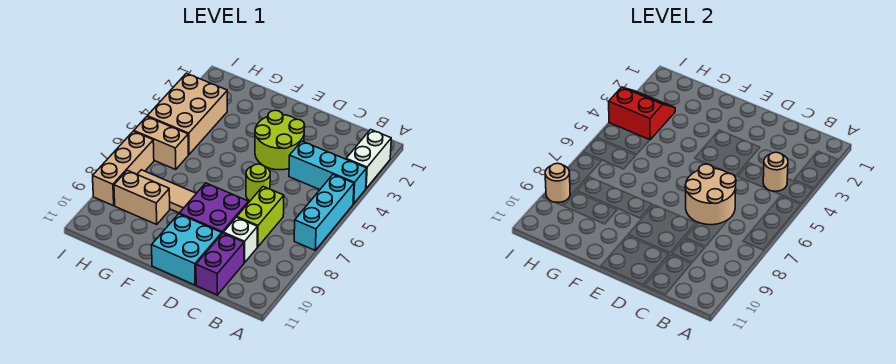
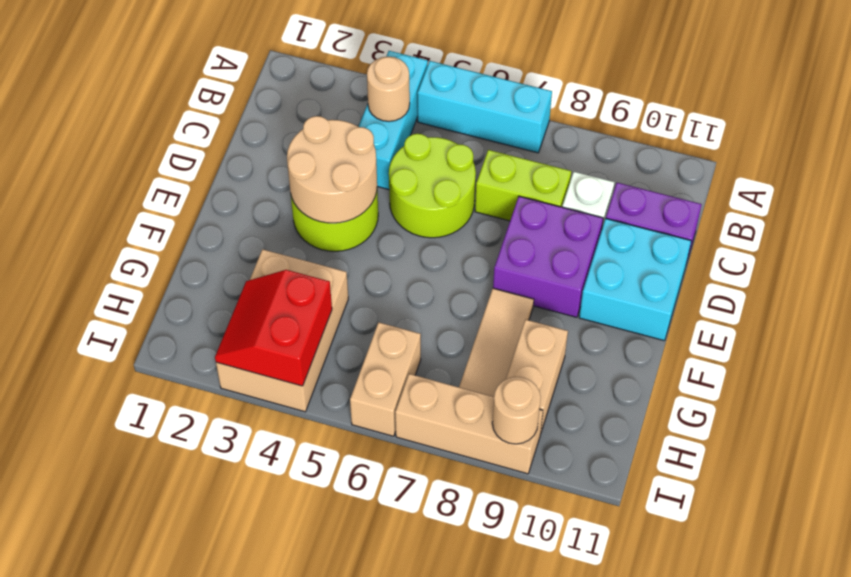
white 1x2 brick [346,129,391,188] -> none
tan 2x2 round brick [685,164,736,225] -> tan 2x2 round brick moved to [287,116,377,223]
lime 1x1 round brick [246,164,270,201] -> lime 2x2 round brick [389,134,476,238]
tan 2x3 brick [147,73,227,155] -> tan 2x3 brick turned to [216,249,348,412]

